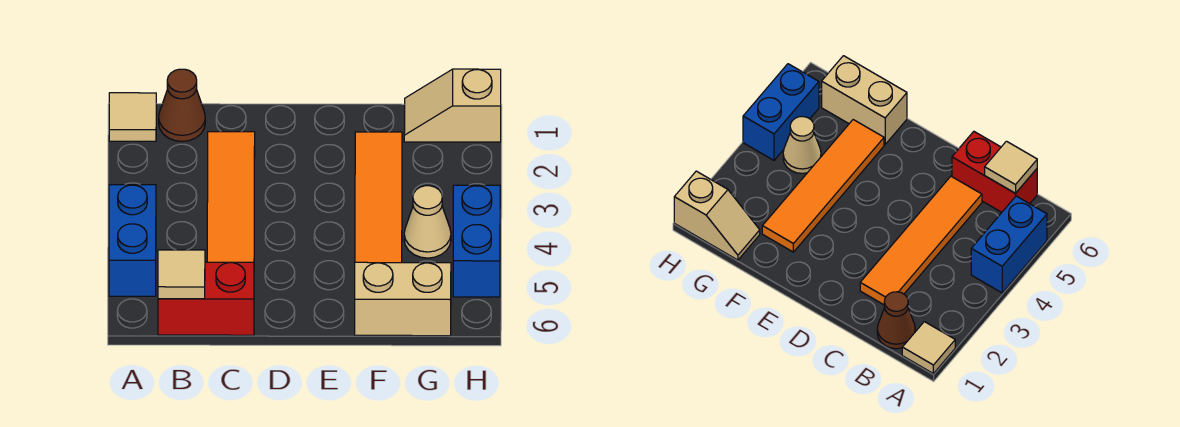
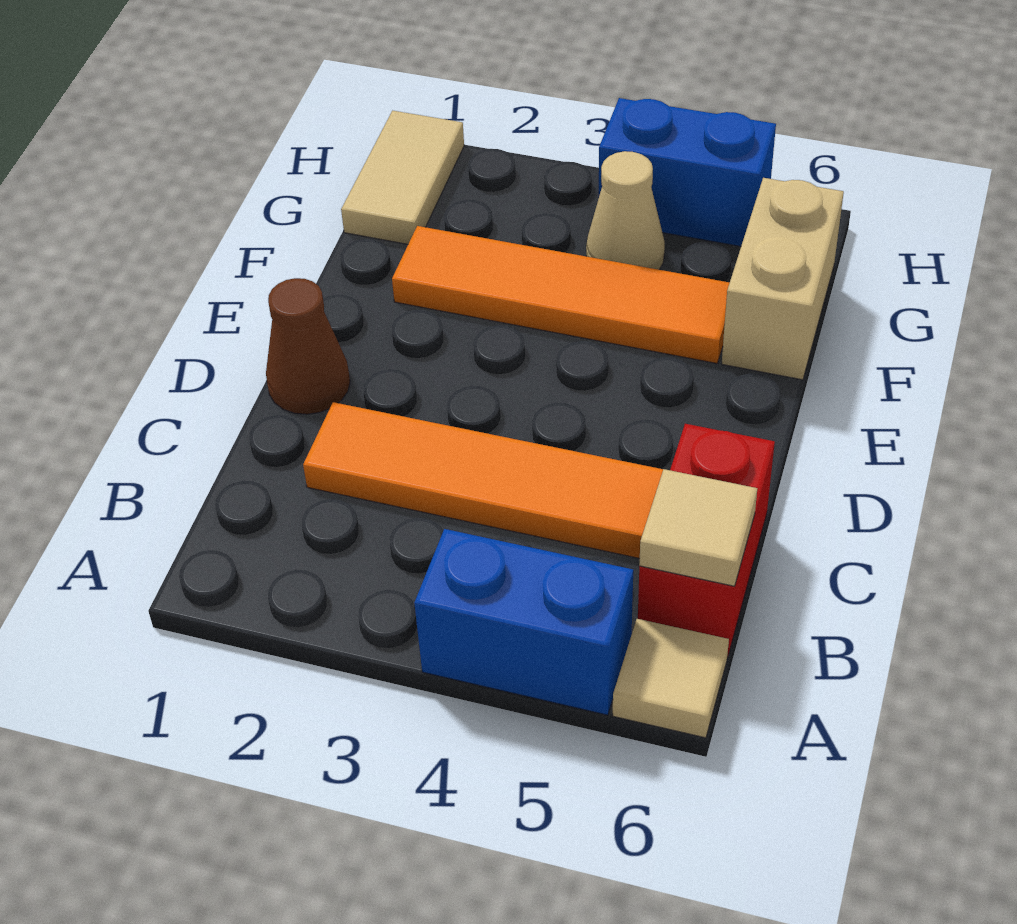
tan 1x1 tile [109,93,156,141] -> tan 1x1 tile moved to [613,619,729,738]
brown 1x1 cone [159,69,205,141] -> brown 1x1 cone moved to [266,278,350,414]
tan 1x2 slope [404,69,501,142] -> tan 1x2 tile [341,111,464,244]

